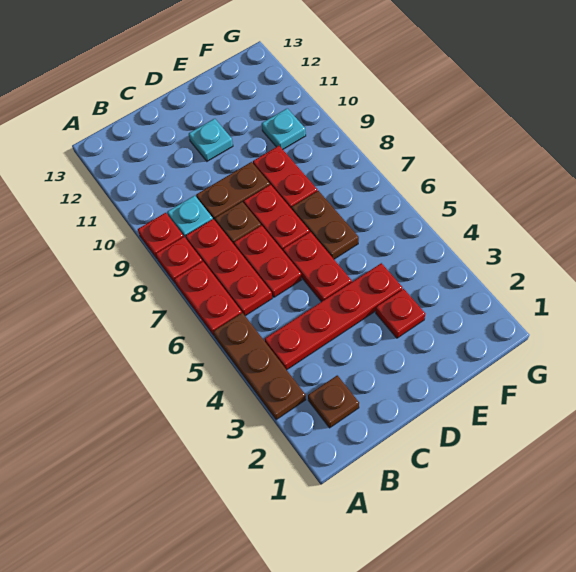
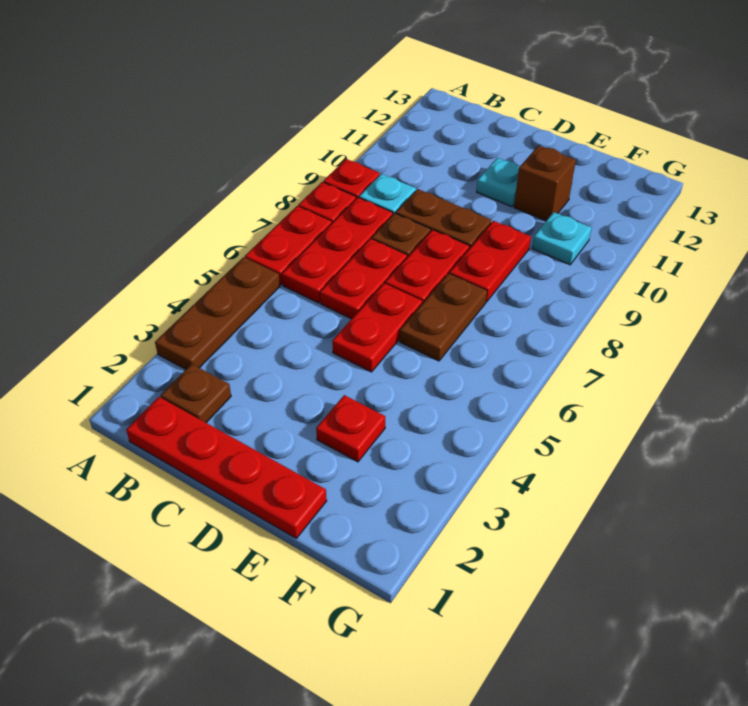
red 1x4 plate [265,263,402,370] -> red 1x4 plate moved to [126,397,327,538]
none -> brown 1x1 brick [514,145,576,221]

